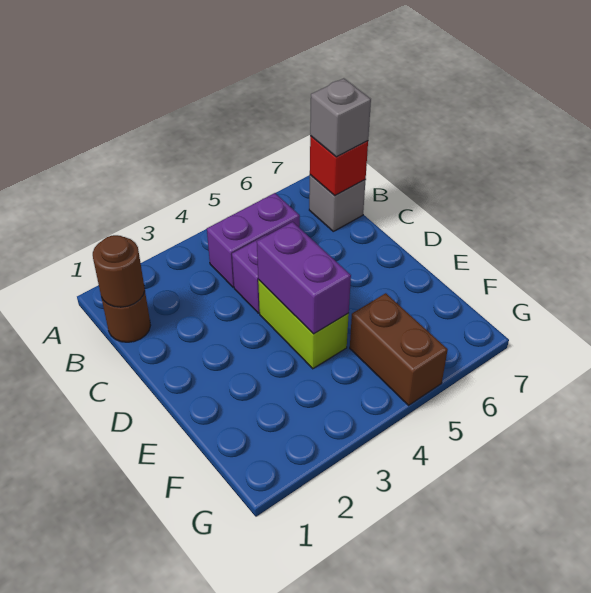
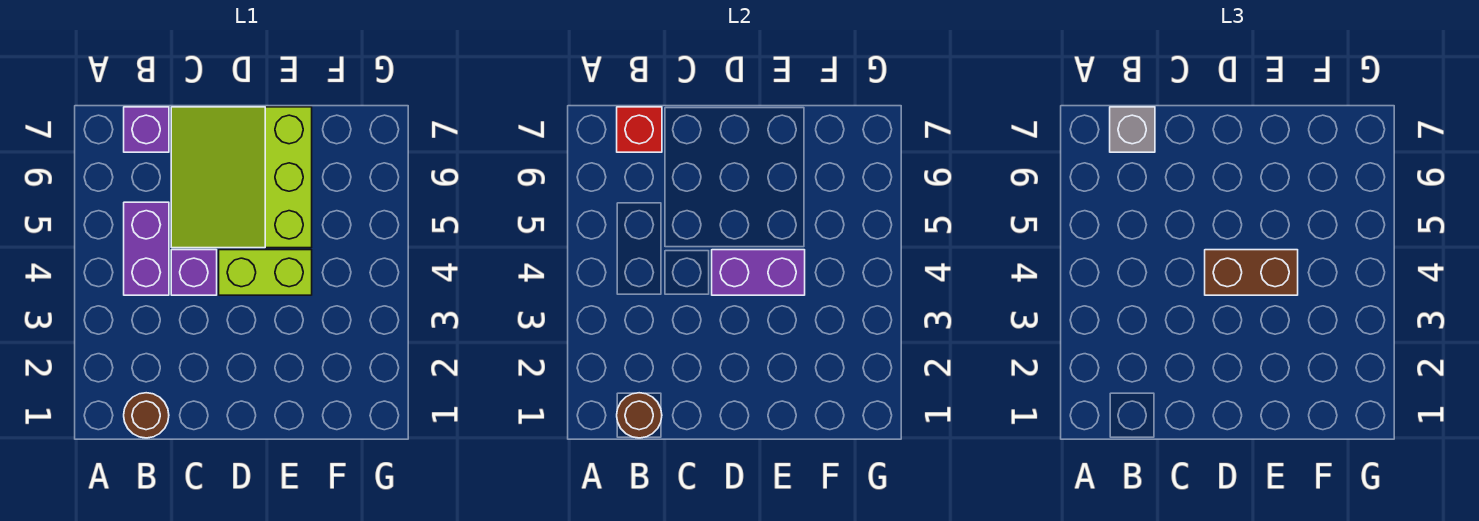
grey 1x1 brick [309,175,366,231] -> purple 1x1 brick [124,107,169,152]
none -> lime 3x3 slope [171,107,312,248]
brown 1x2 brick [350,293,448,405] -> brown 1x2 brick moved to [1205,250,1298,295]

